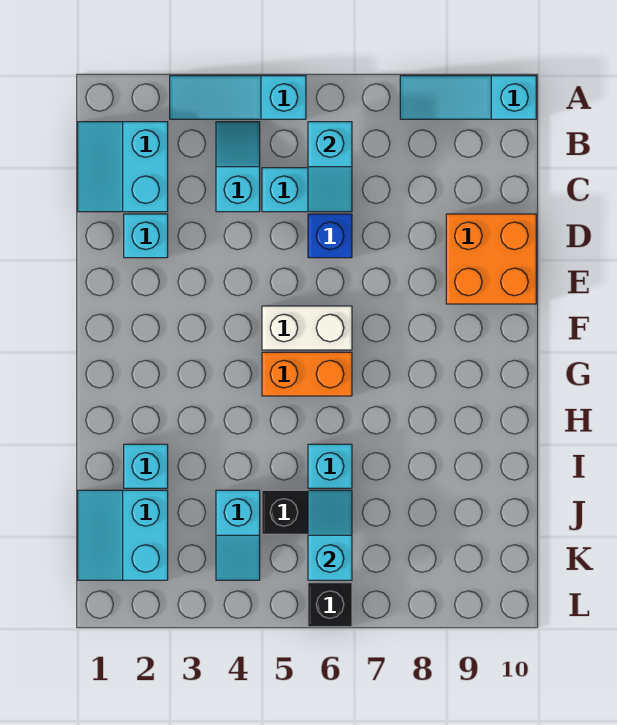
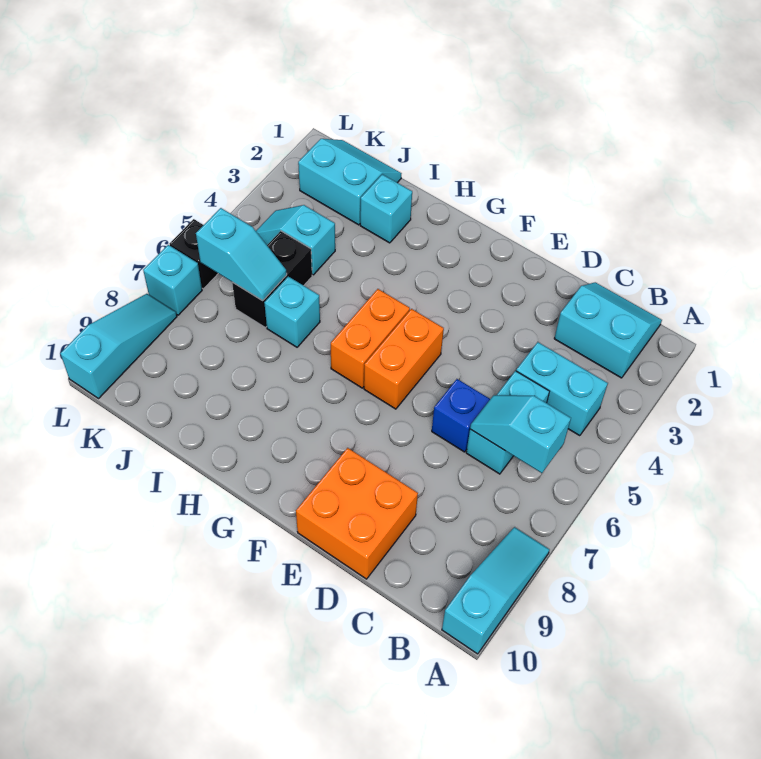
cyan 1x3 slope [170,76,306,119] -> cyan 1x3 slope moved to [60,294,177,398]
cyan 1x2 slope [216,122,260,212] -> cyan 1x2 brick [516,342,608,436]
cyan 1x1 brick [124,214,168,258] -> cyan 1x1 brick moved to [143,245,202,315]
white 1x2 brick [262,306,352,350] -> orange 1x2 brick [364,309,444,409]

